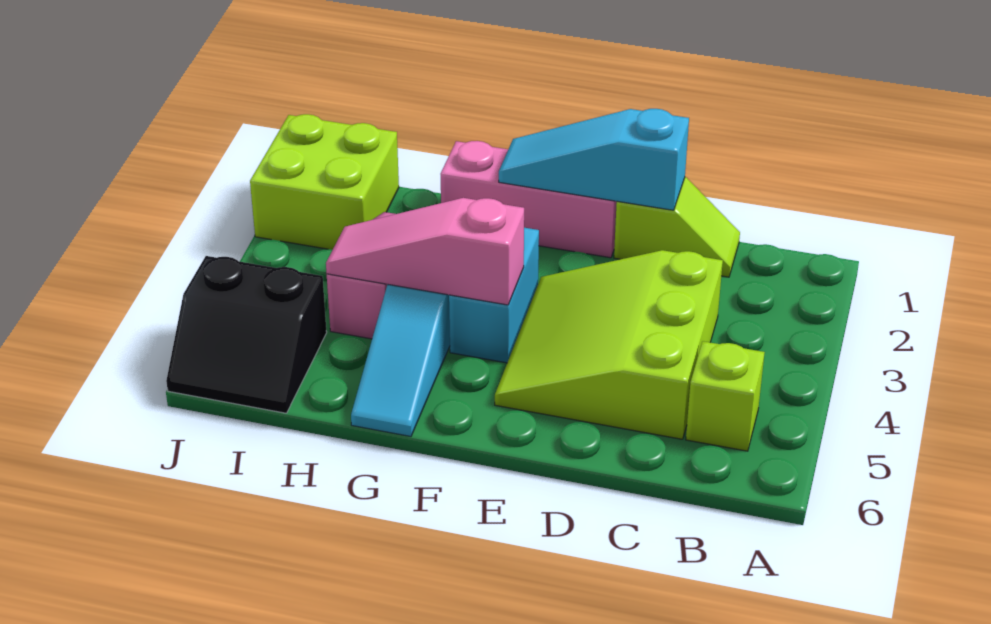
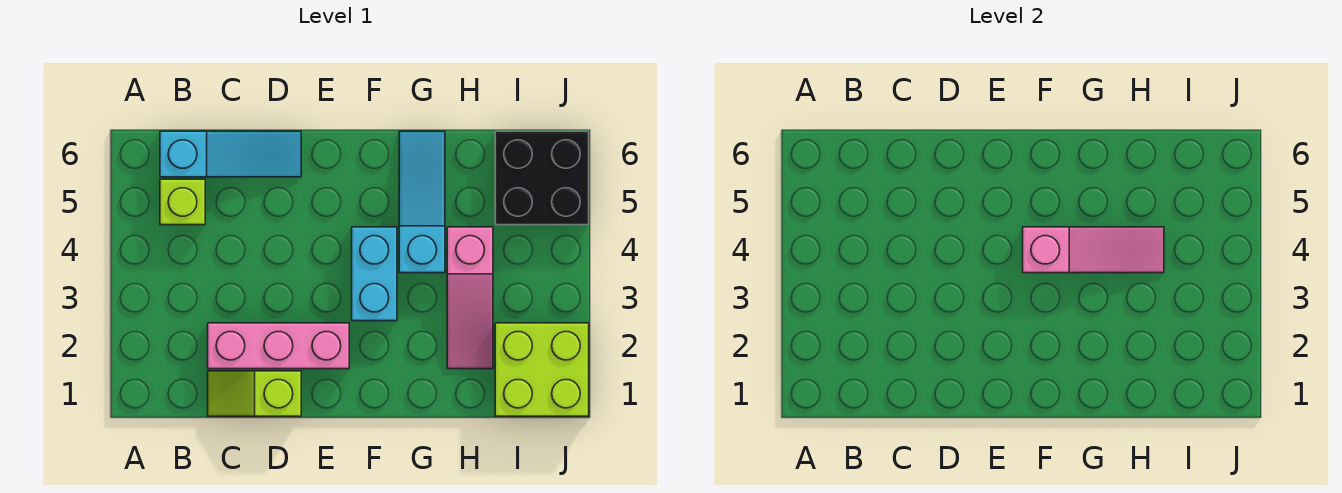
lime 3x3 slope [495,250,723,439] -> none
cyan 1x3 slope [499,109,689,210] -> cyan 1x3 slope moved to [160,131,301,177]
pink 1x3 brick [441,141,617,258] -> pink 1x3 brick moved to [208,323,349,369]
black 2x2 slope [166,256,327,413] -> black 2x2 brick [495,131,589,225]

